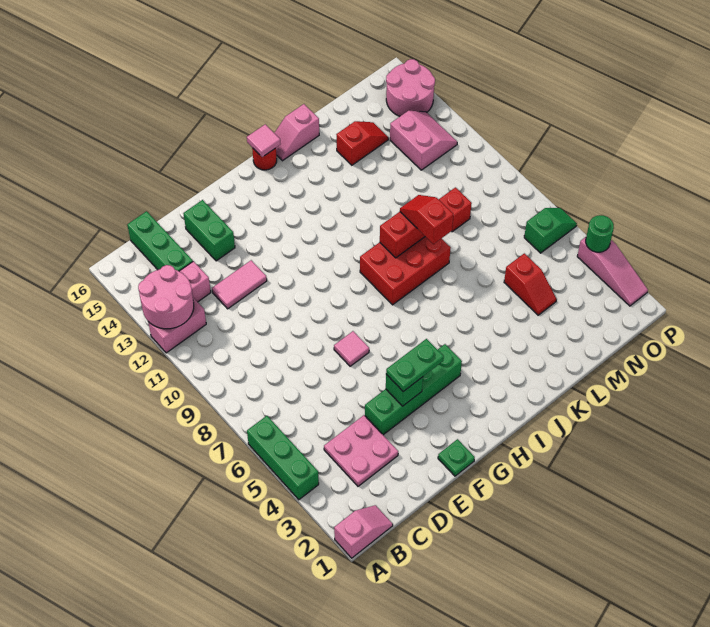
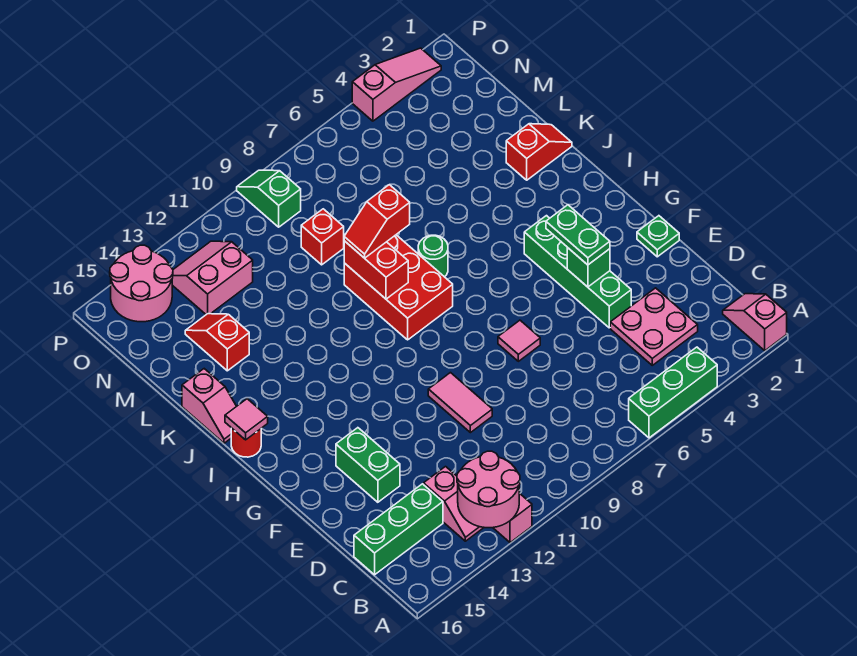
pink 1x2 tile [212,260,267,309] -> pink 1x2 tile moved to [428,373,492,433]
green 1x2 brick [183,200,235,261] -> green 1x2 brick turned to [336,428,400,502]
red 1x2 slope [504,253,556,315] -> red 1x2 slope moved to [506,124,572,180]
green 1x2 slope [524,208,577,253] -> green 1x2 slope moved to [237,170,301,227]
green 1x1 round brick [586,215,614,252] -> green 1x1 round brick moved to [418,235,448,277]

